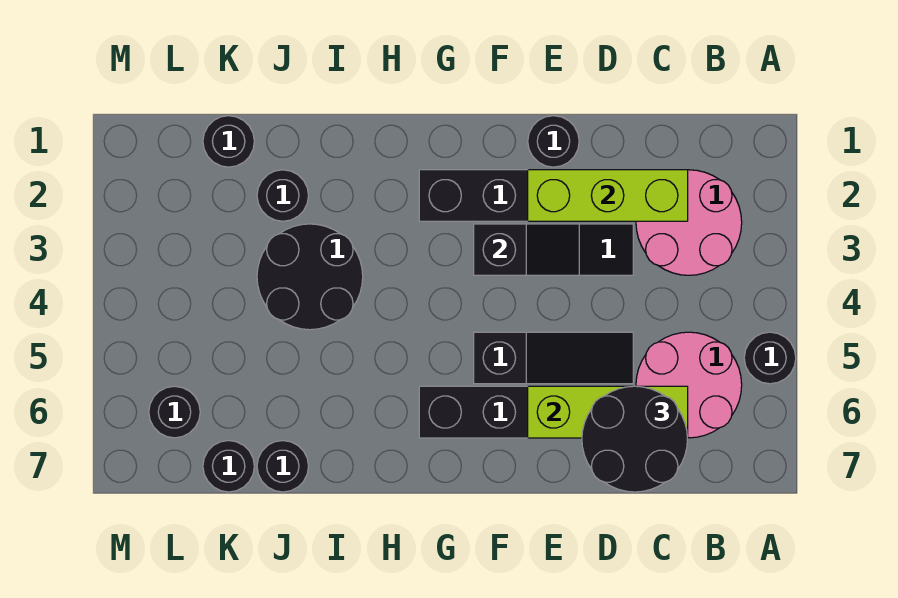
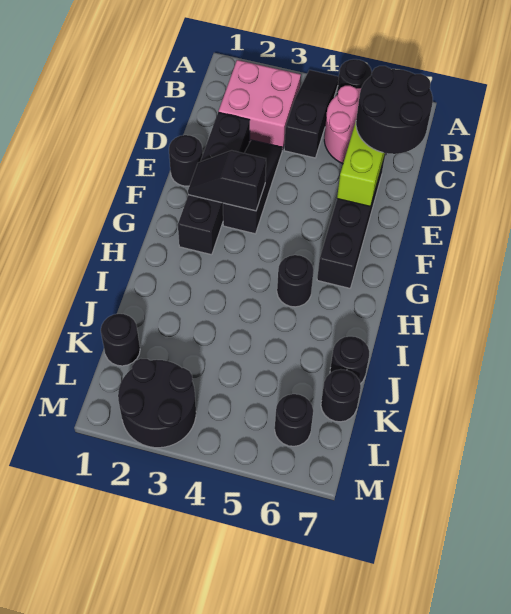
pink 2x2 round brick [636,170,742,275] -> pink 2x2 brick [218,60,301,150]
lime 1x3 brick [528,170,688,221] -> none
black 1x3 slope [474,332,633,384] -> black 1x3 slope moved to [284,70,339,158]
black 1x2 slope [474,224,579,275] -> black 1x2 slope turned to [188,150,266,211]
black 2x2 round brick [257,224,363,330] -> black 2x2 round brick moved to [118,359,196,448]
black 1x1 round brick [257,170,309,221] -> black 1x1 round brick moved to [277,255,314,307]

